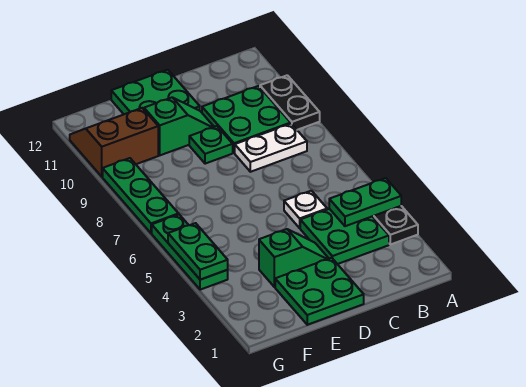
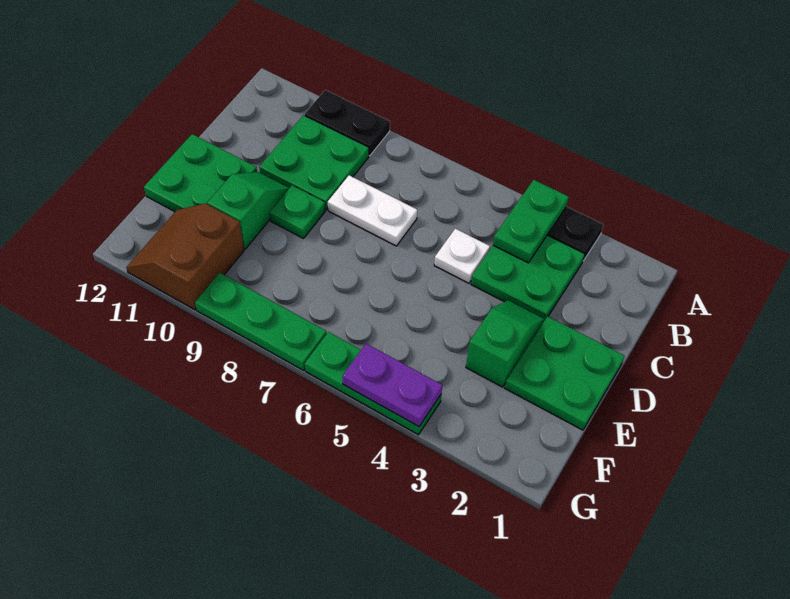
white 1x2 plate [235,124,307,172] -> white 1x2 plate turned to [328,175,417,246]
green 1x2 plate [168,223,228,280] -> purple 1x2 plate [342,344,442,427]

